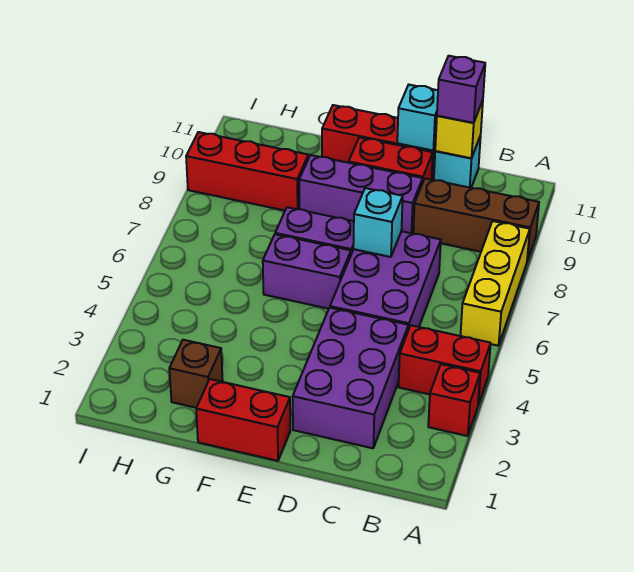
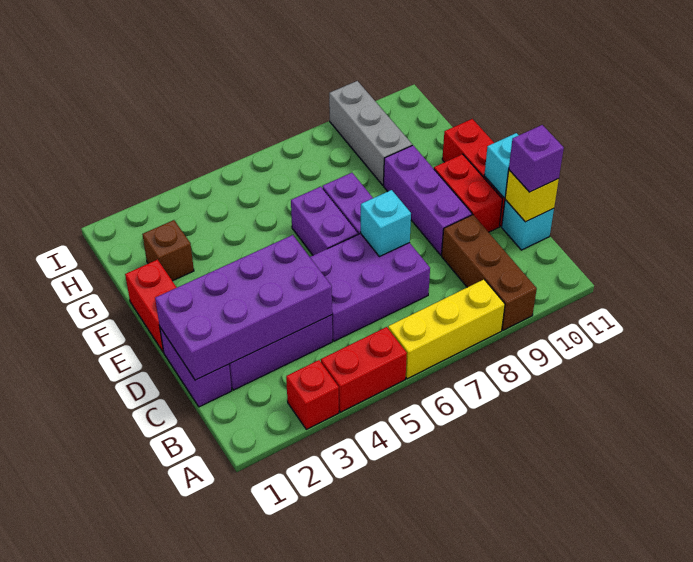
red 1x2 brick [399,325,491,405] -> red 1x2 brick turned to [321,327,407,412]
none -> purple 1x2 brick [160,328,232,407]
none -> purple 2x4 brick [155,235,332,380]
red 1x3 brick [186,132,308,210] -> grey 1x3 brick [329,81,412,185]

